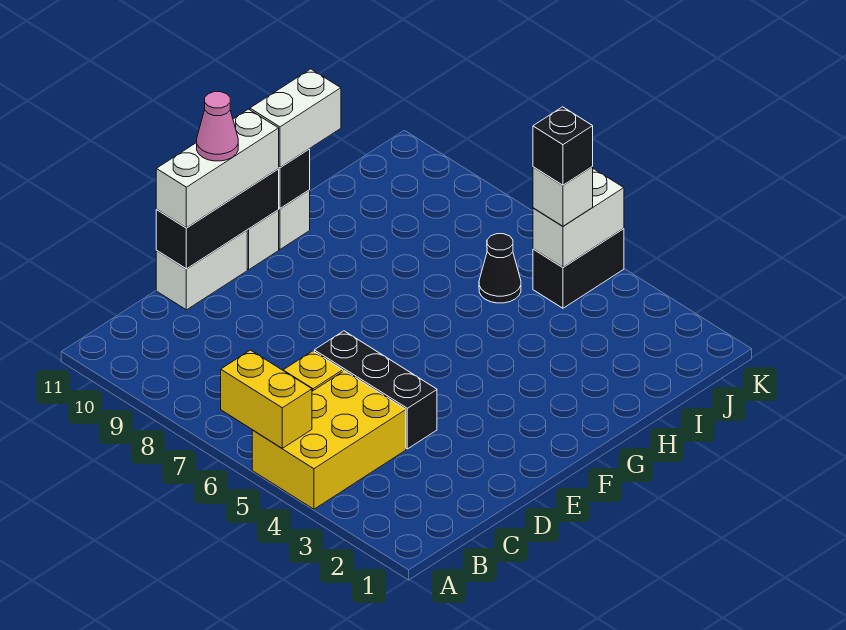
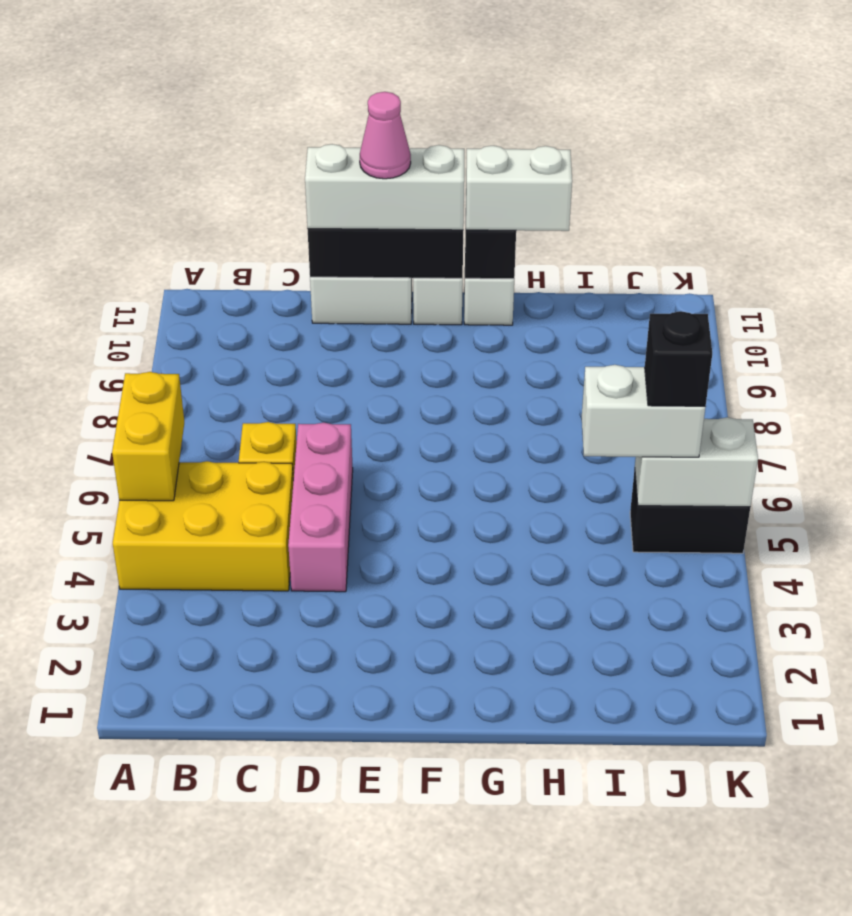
black 1x3 brick [314,331,437,449] -> pink 1x3 brick [288,423,353,592]
black 1x1 cone [479,234,521,303] -> none
white 1x1 brick [533,167,593,226] -> white 1x2 brick [582,365,706,457]

